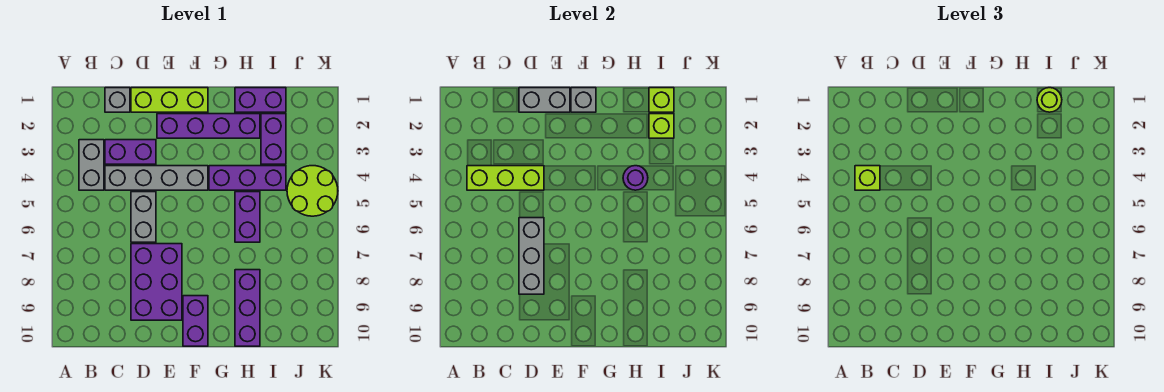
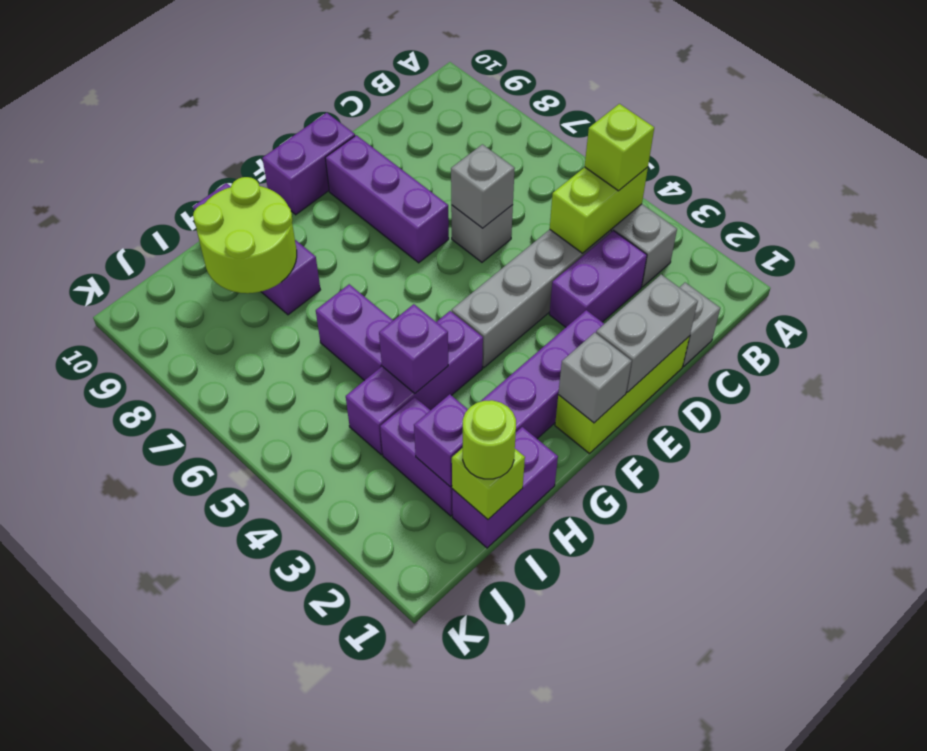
lime 1x3 brick [467,166,544,190] -> lime 1x2 brick [550,167,648,253]
grey 1x2 brick [131,192,156,242] -> grey 1x1 brick [451,205,513,262]
grey 1x3 brick [519,218,544,294] -> grey 1x1 brick [451,144,515,228]
purple 2x3 brick [131,244,182,320] -> purple 1x3 brick [325,135,449,263]
purple 1x2 brick [183,296,208,346] -> purple 1x2 brick turned to [262,113,355,215]
purple 1x1 round brick [623,166,648,190] -> purple 1x1 brick [379,304,448,393]
lime 1x1 brick [649,114,674,138] -> purple 1x1 brick [414,394,468,487]
lime 2x2 round brick [287,166,338,216] -> lime 2x2 round brick moved to [193,177,297,293]

